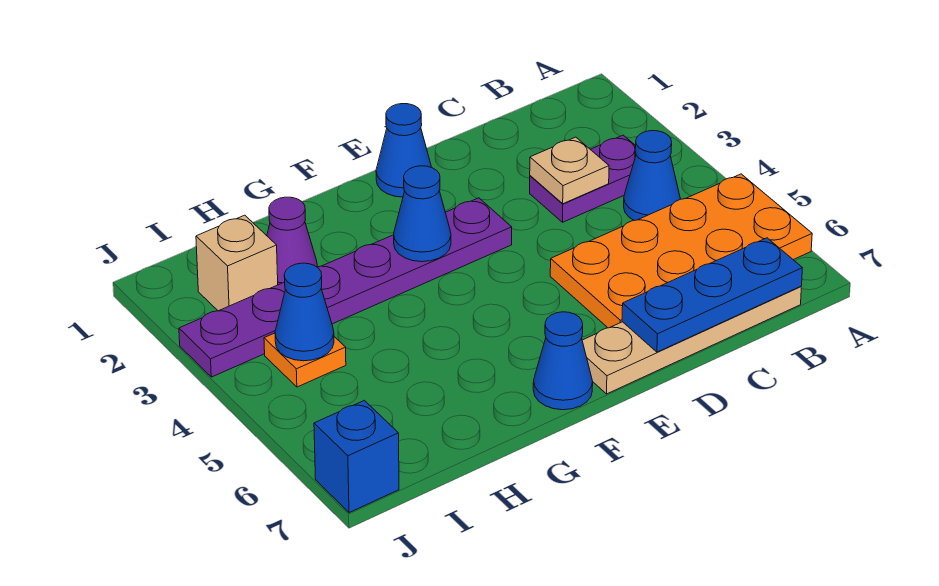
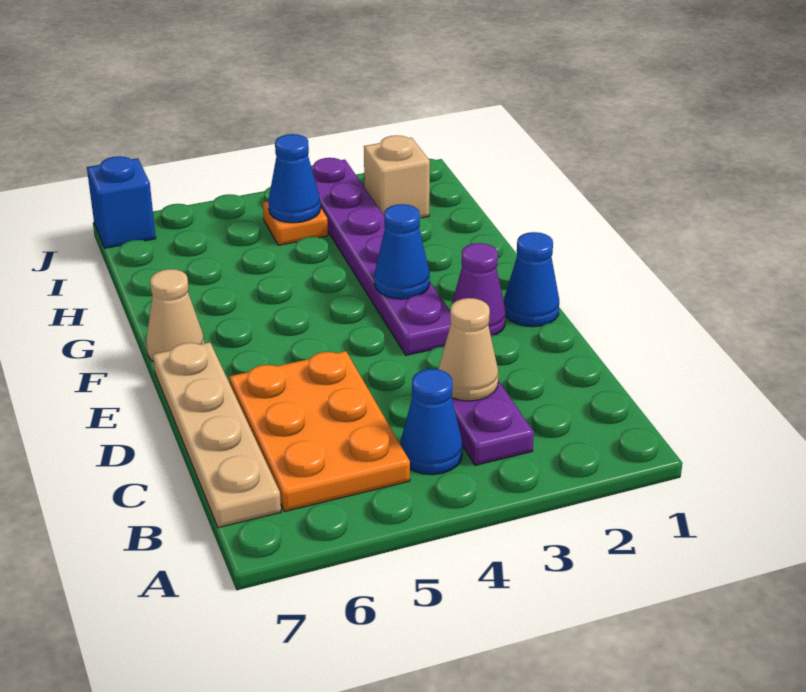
orange 2x4 plate [550,174,812,328] -> orange 2x3 plate [229,351,410,512]
blue 1x3 plate [622,238,802,352] -> none
tan 1x1 plate [530,137,609,204] -> tan 1x1 cone [438,298,498,401]
blue 1x1 cone [533,312,593,410] -> tan 1x1 cone [146,269,204,362]
purple 1x1 cone [267,197,317,285] -> purple 1x1 cone moved to [450,243,506,336]

